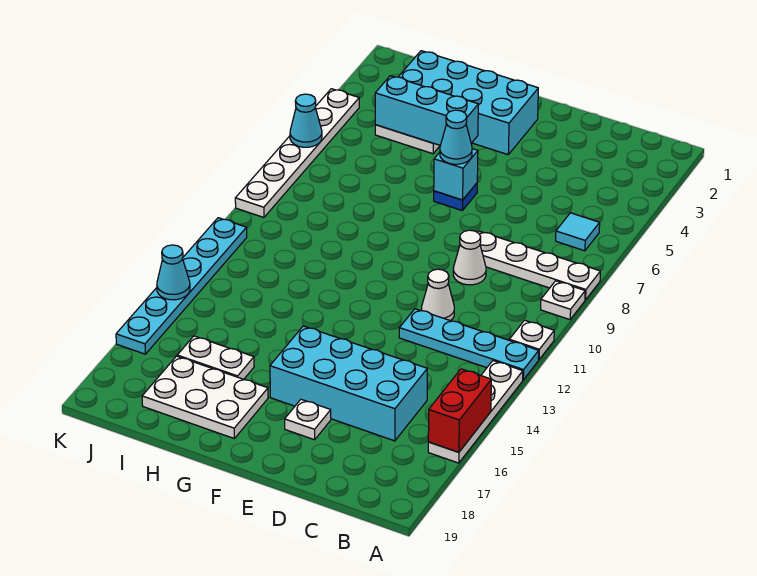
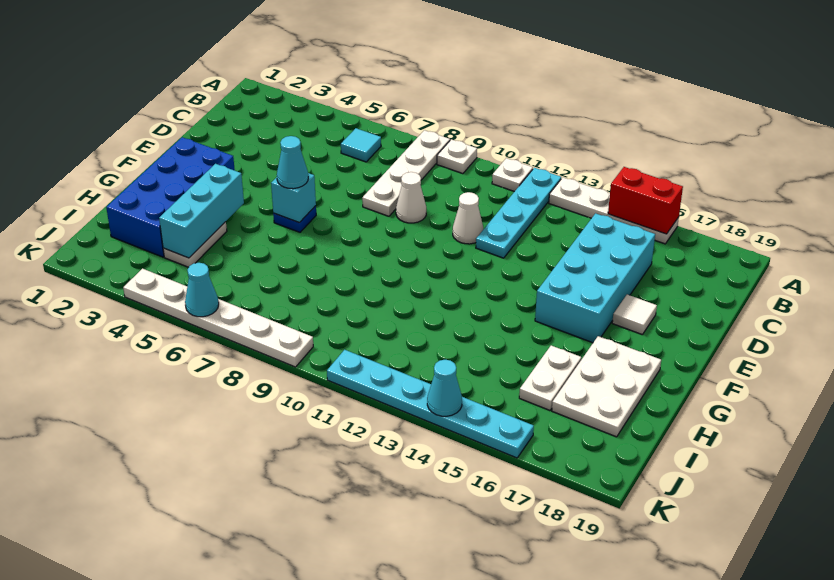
white 1x1 plate [285,399,331,440] -> white 1x1 tile [612,295,657,335]
cyan 2x4 brick [399,51,538,155] -> blue 2x4 brick [106,137,235,257]

